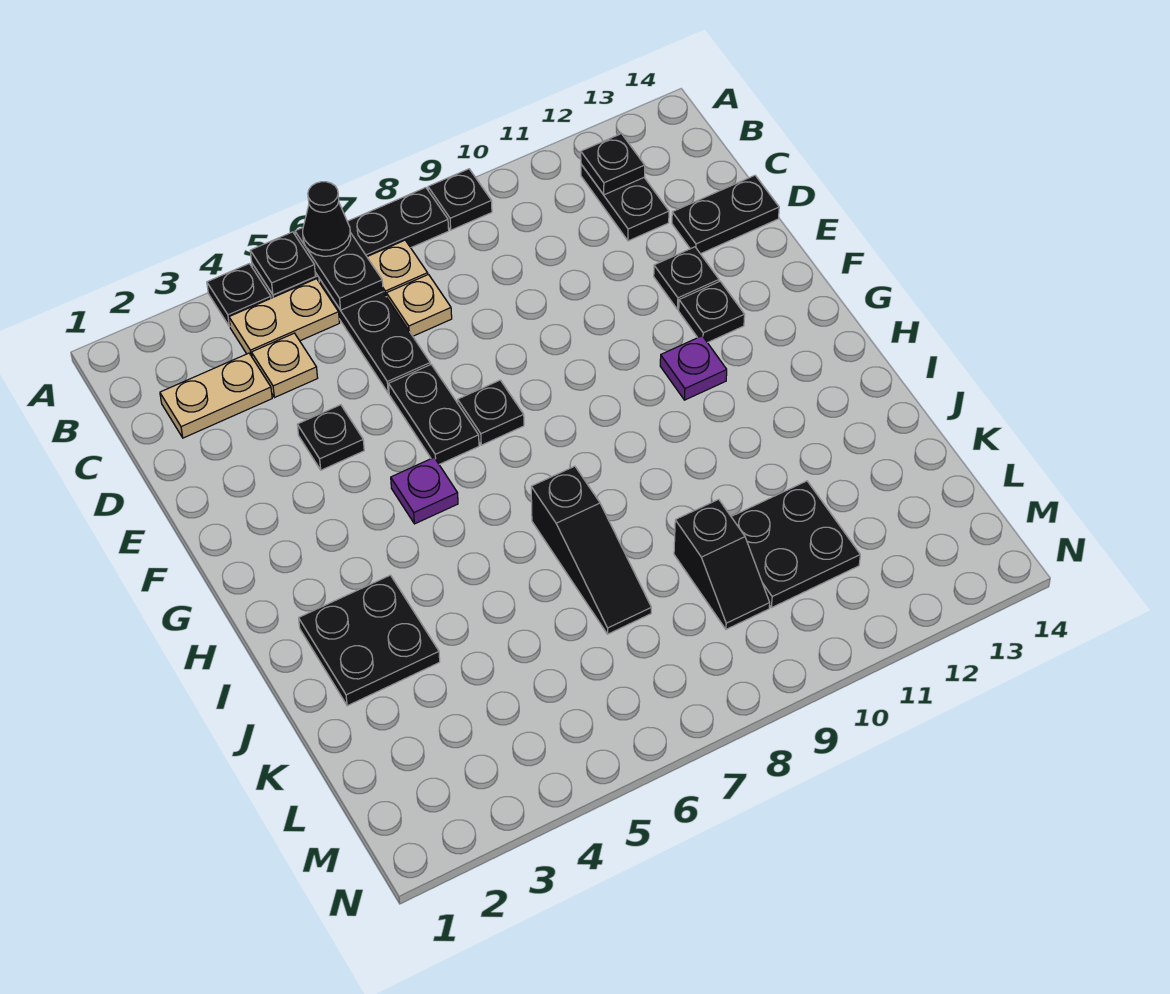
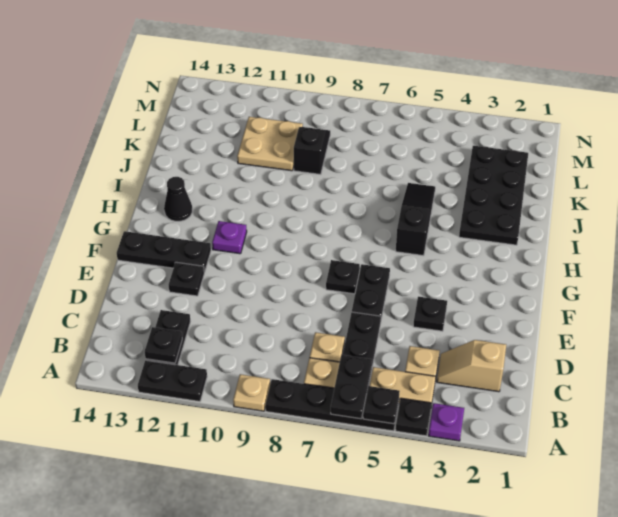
black 1x1 cone [303,182,351,256] -> black 1x1 cone moved to [164,177,192,221]
black 1x1 plate [428,169,492,230] -> tan 1x1 plate [233,374,270,411]
tan 1x2 plate [160,353,272,438] -> tan 1x2 slope [437,340,506,392]
black 1x2 plate [672,175,779,254] -> black 1x2 plate moved to [138,360,207,402]
black 1x1 plate [679,281,745,343] -> black 1x3 plate [117,231,211,272]
purple 1x1 plate [391,458,458,524] -> purple 1x1 plate moved to [428,403,464,441]
black 2x2 plate [299,575,440,706] -> black 2x4 plate [459,146,528,245]
black 1x3 slope [531,466,651,634] -> black 1x3 slope moved to [396,183,435,256]
black 2x2 plate [731,481,860,608] -> tan 2x2 plate [237,117,303,171]

